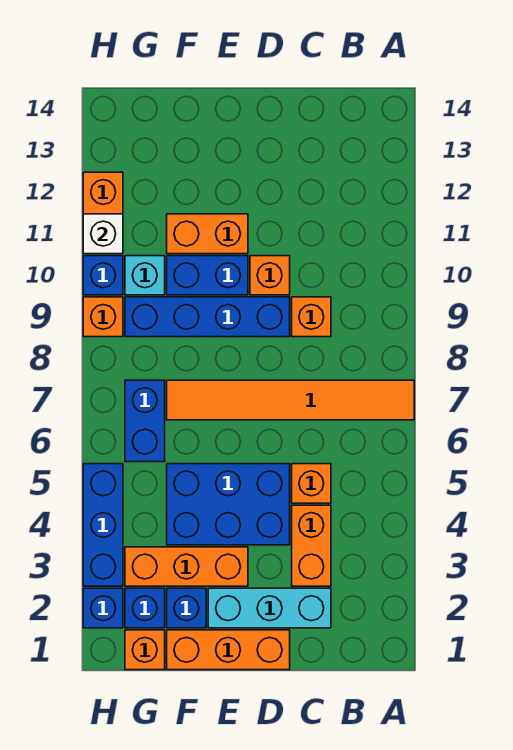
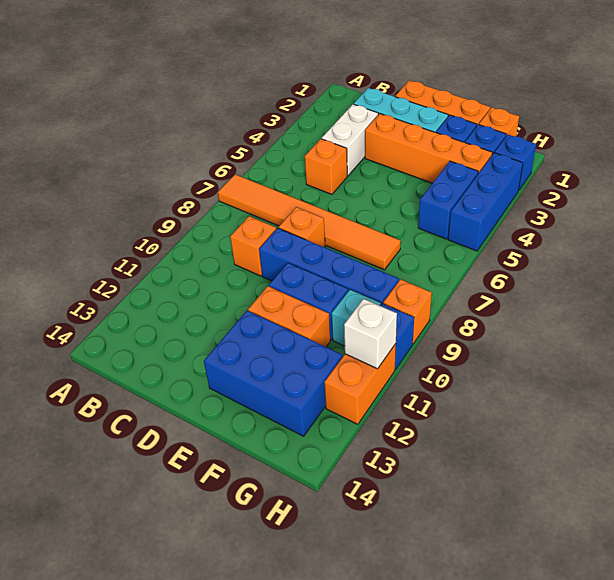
orange 1x2 brick [292,505,331,586] -> white 1x2 brick [322,104,378,176]
blue 2x3 brick [167,464,290,545] -> blue 2x3 brick moved to [204,311,342,436]
orange 1x1 brick [250,256,290,295] -> orange 1x1 brick moved to [278,207,325,247]
orange 1x3 brick [125,547,248,586] -> orange 1x4 brick [365,114,493,183]
blue 1x2 brick [125,380,165,462] -> blue 1x2 brick moved to [418,161,478,239]

